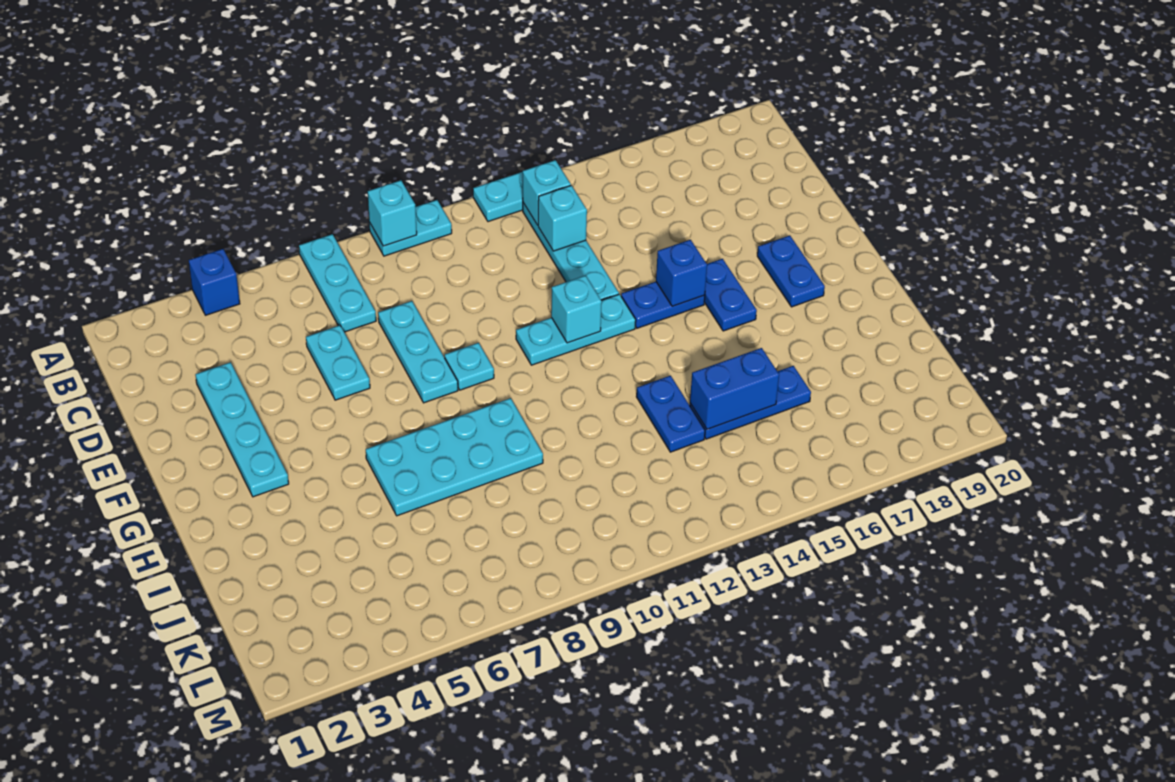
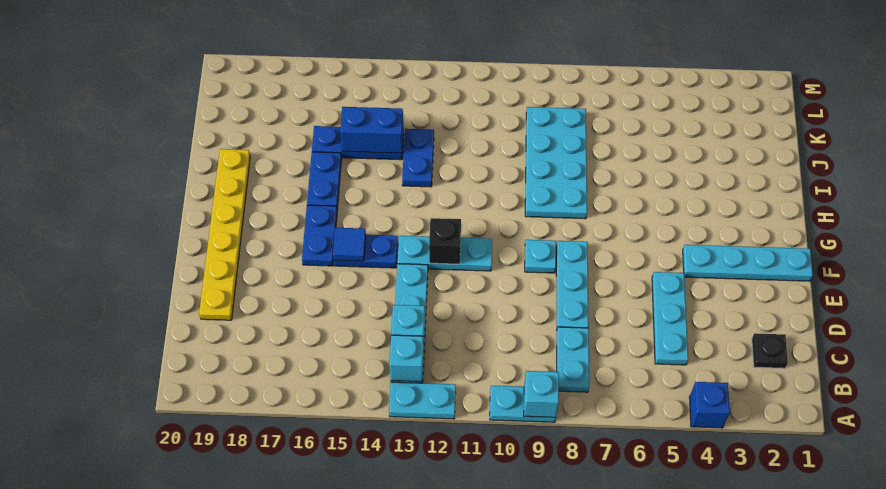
cyan 1x3 plate [299,234,376,332] -> cyan 1x3 plate moved to [652,272,688,365]
none -> black 1x1 plate [752,333,788,368]
cyan 1x4 plate [195,362,289,497] -> cyan 1x4 plate turned to [683,245,813,281]
cyan 1x2 plate [306,325,370,400] -> cyan 1x2 plate moved to [557,327,589,392]
none -> yellow 1x6 plate [199,149,250,320]
cyan 1x1 brick [551,275,602,343] -> black 1x1 brick [429,218,461,264]
blue 1x1 brick [656,240,707,306] -> blue 1x1 tile [333,228,366,261]
blue 1x2 plate [757,235,825,307] -> blue 1x2 plate moved to [307,152,342,209]
cyan 2x4 plate [366,398,543,516] -> cyan 2x4 plate turned to [525,107,587,219]

